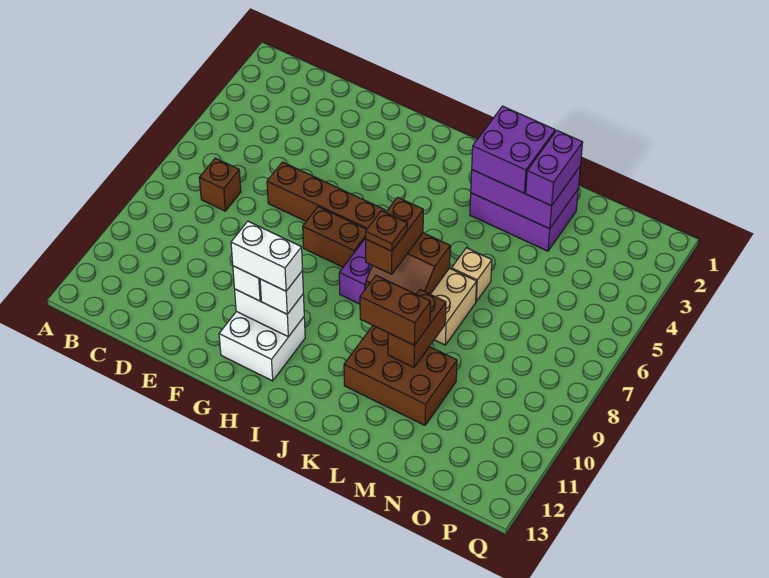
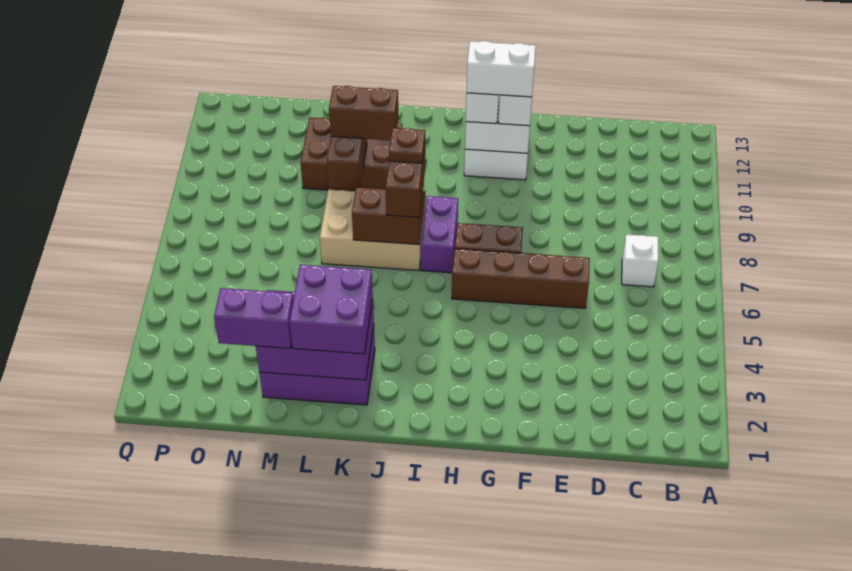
brown 1x1 brick [199,158,241,211] -> white 1x1 brick [622,234,658,287]
tan 1x1 brick [452,248,492,302] -> none
purple 1x2 brick [526,130,583,206] -> purple 1x2 brick turned to [214,288,293,348]

